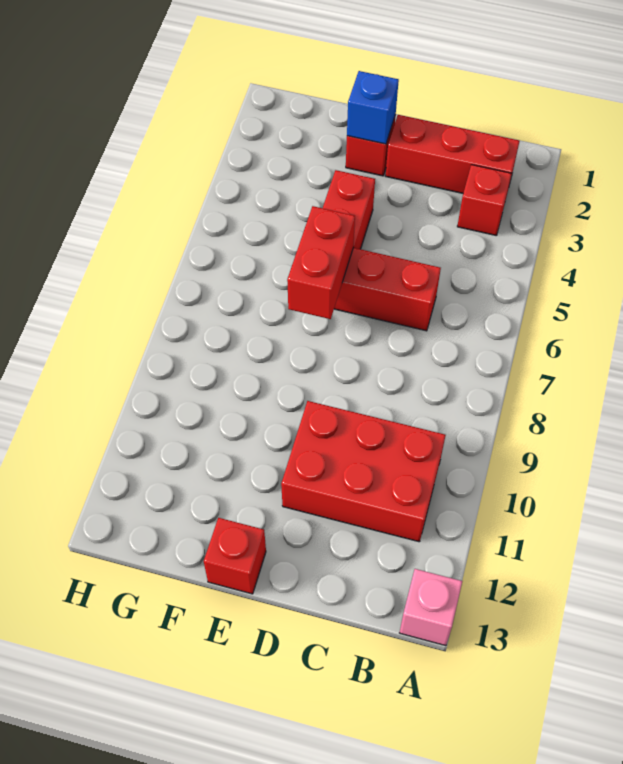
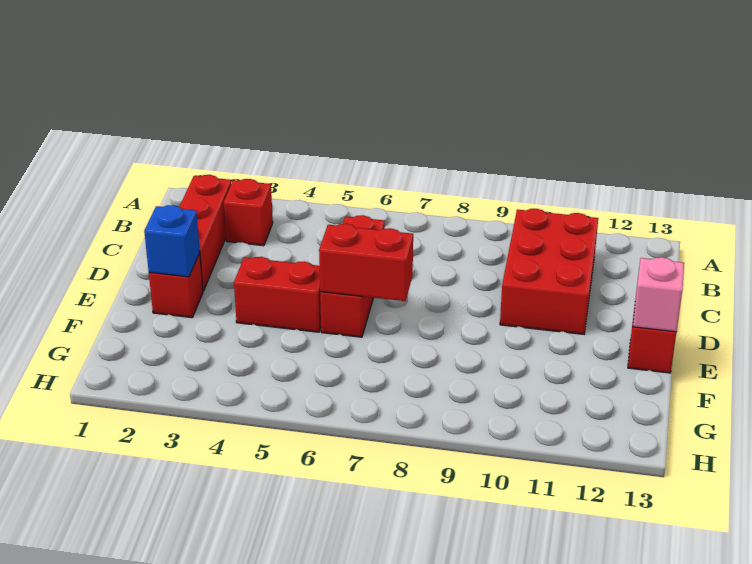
pink 1x1 brick [400,569,462,646] -> pink 1x1 brick moved to [633,257,684,332]

